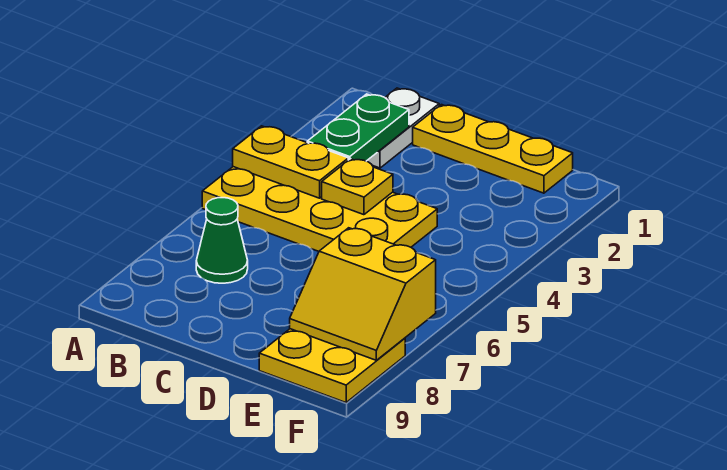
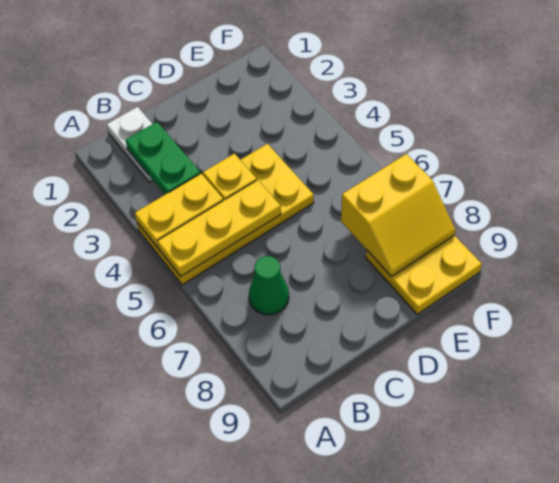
yellow 1x3 plate [413,105,573,193] -> yellow 1x3 plate moved to [157,180,281,276]

